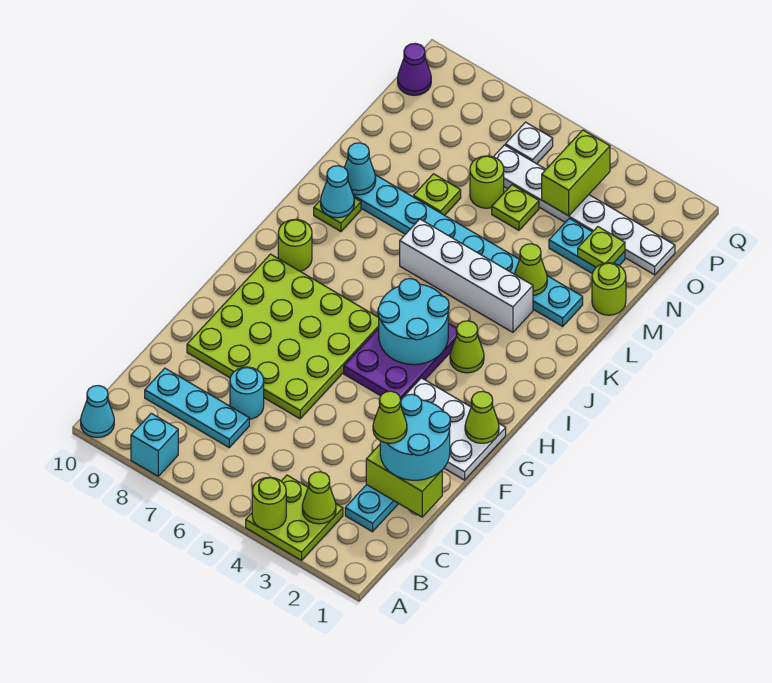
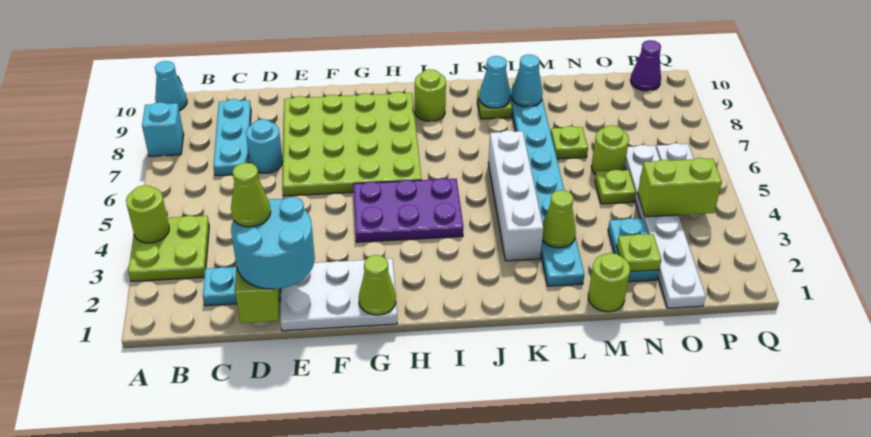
lime 1x1 cone [302,472,336,524] -> none
white 2x3 plate [401,378,506,480] -> white 2x3 plate turned to [280,259,397,331]
cyan 2x2 round brick [378,279,449,365] -> none
lime 1x1 cone [450,321,484,373] -> none

